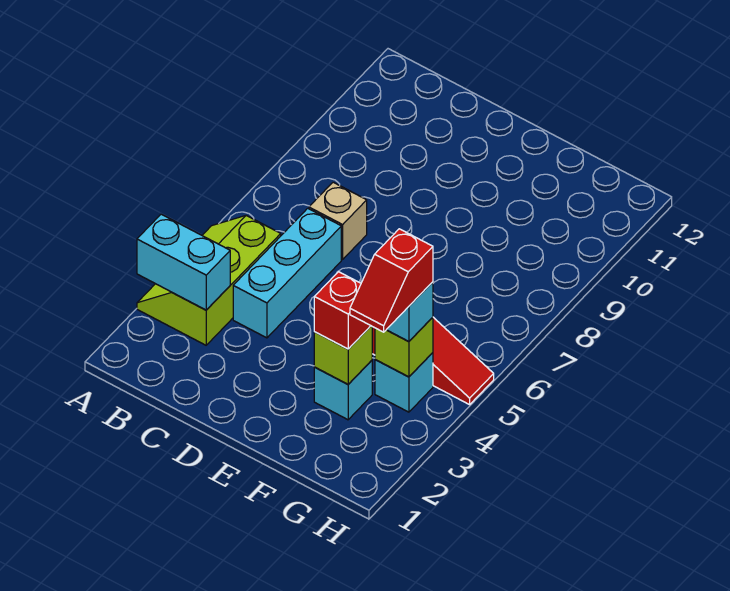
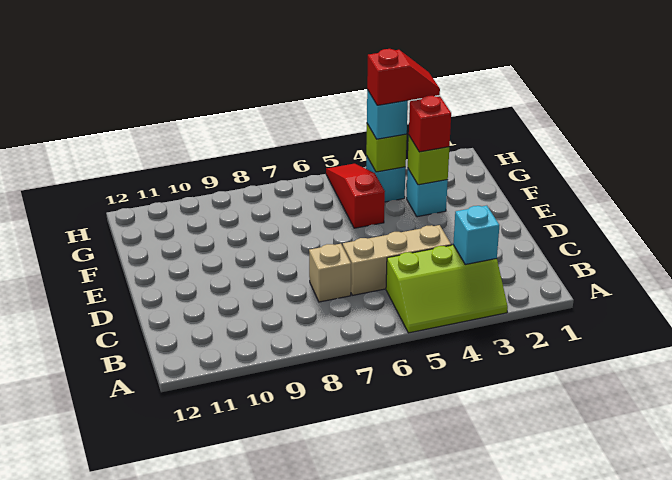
cyan 1x2 brick [137,214,230,310] -> cyan 1x1 brick [453,206,499,264]
cyan 1x3 brick [233,208,341,338] -> tan 1x3 brick [343,225,451,295]

